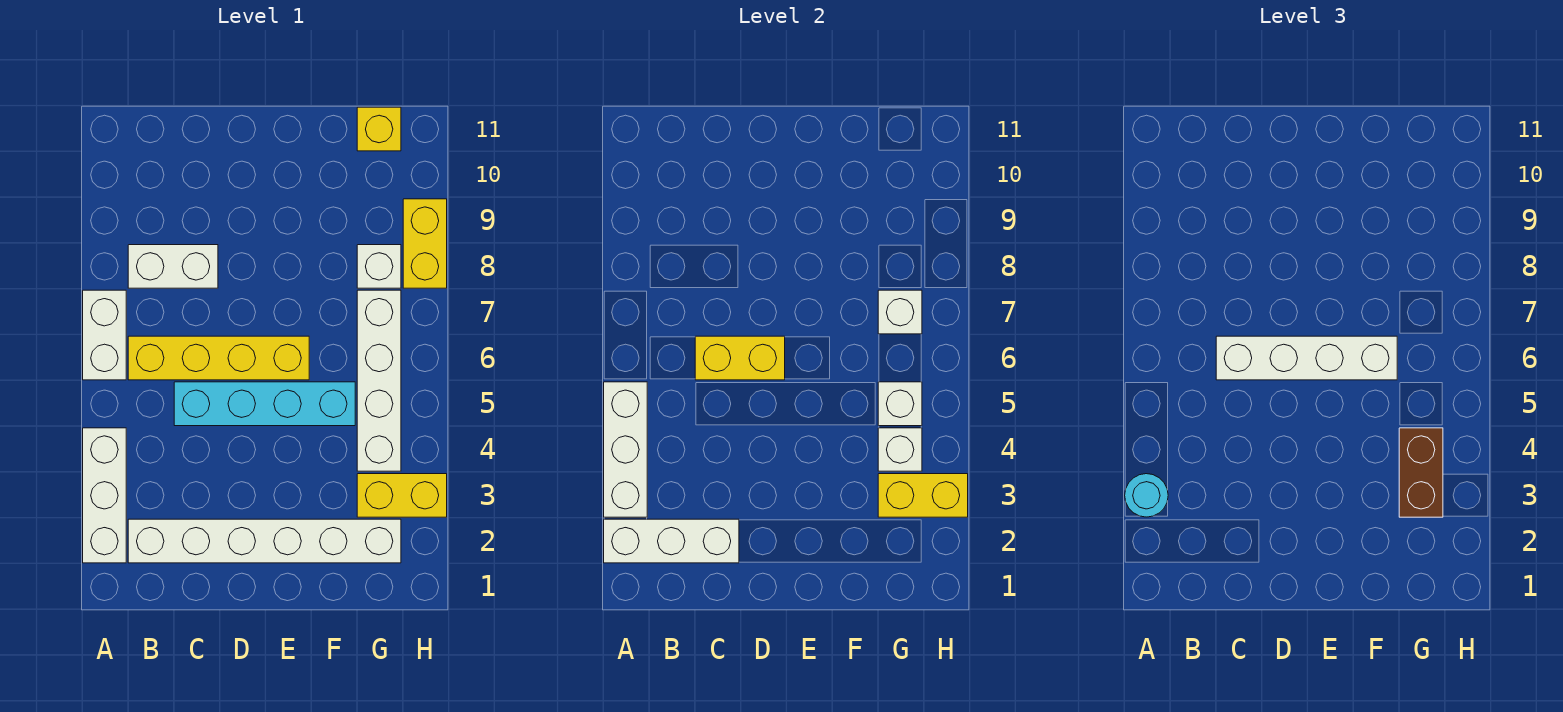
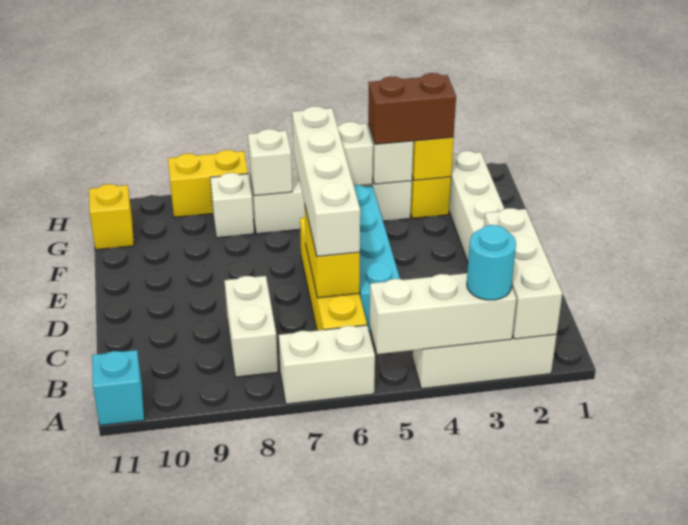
none -> cyan 1x1 brick [92,350,144,426]

